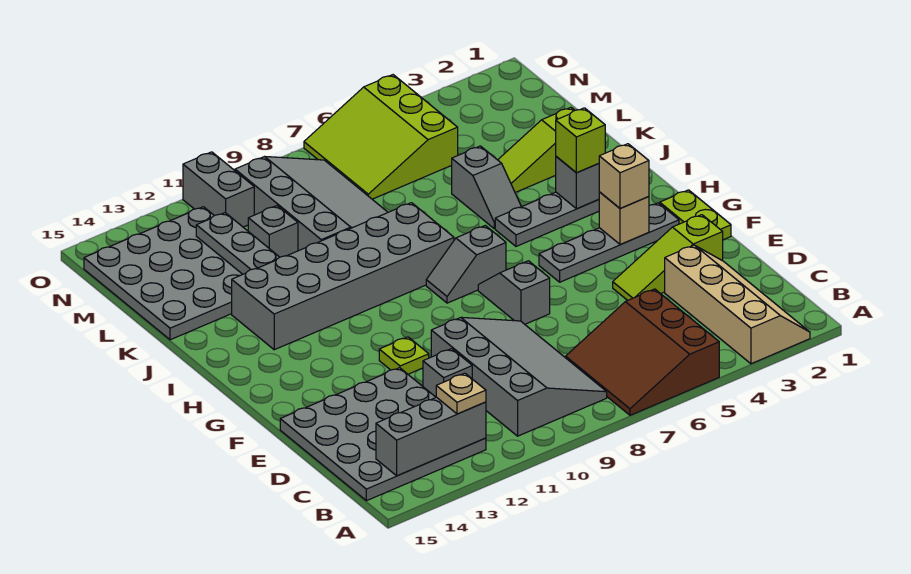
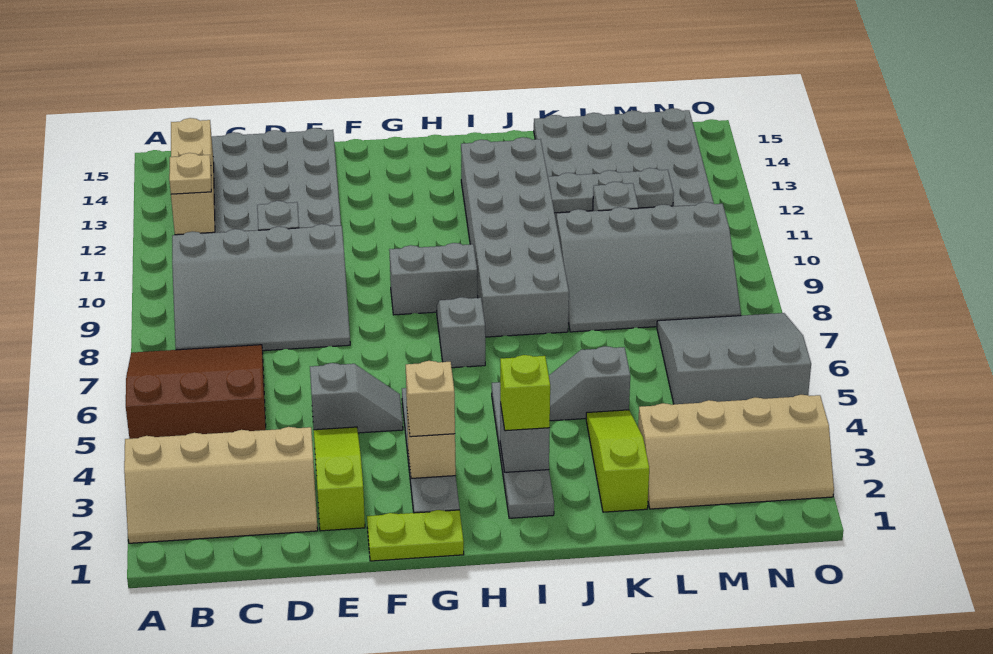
grey 1x3 brick [376,397,486,476] -> tan 1x3 brick [171,118,215,235]
grey 1x2 slope [478,261,550,324] -> grey 1x2 slope moved to [310,363,403,433]
lime 1x1 plate [379,337,429,374] -> none
none -> tan 2x4 slope [638,395,834,509]
lime 3x3 slope [304,75,458,199] -> grey 3x3 slope [657,313,811,404]
grey 1x2 brick [183,152,254,227] -> grey 1x2 brick moved to [389,243,477,315]

